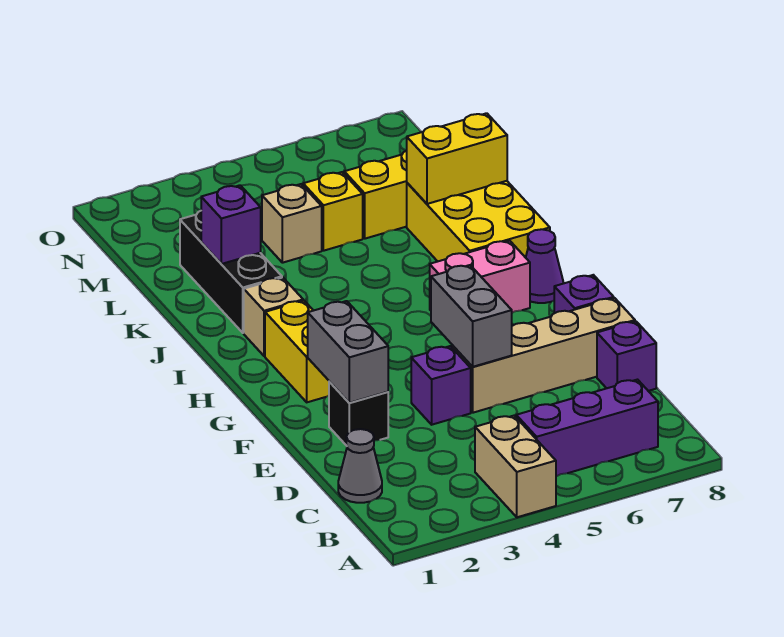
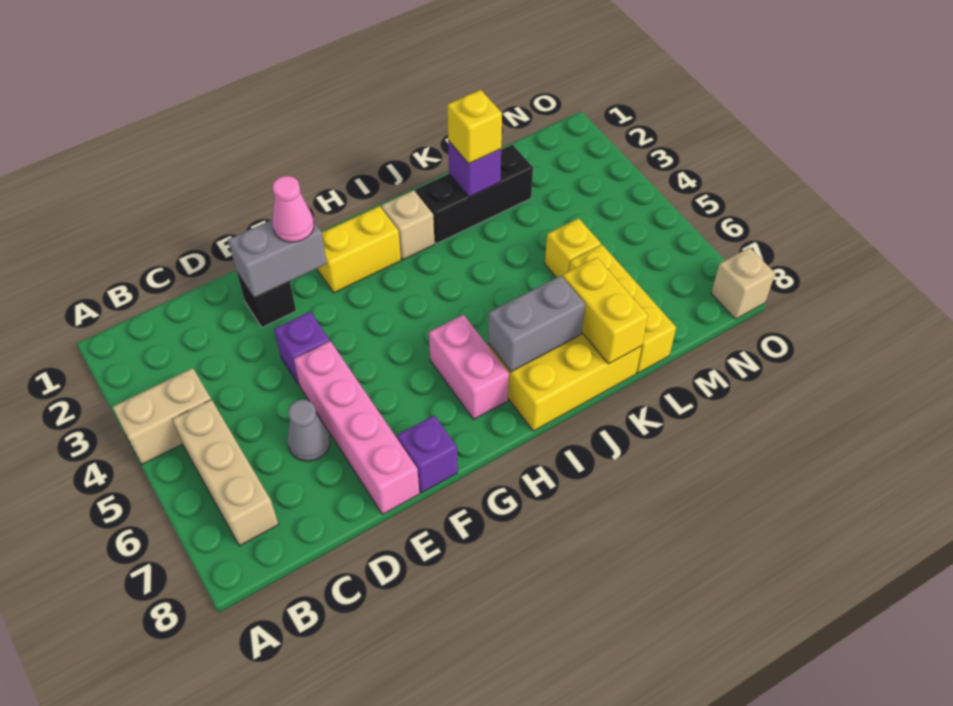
purple 1x3 brick [516,380,658,476] -> tan 1x3 brick [172,400,279,546]
grey 1x1 cone [338,429,382,503] -> grey 1x1 cone moved to [288,400,330,461]
purple 1x1 brick [597,321,656,391] -> none
tan 1x4 brick [452,298,635,413] -> pink 1x4 brick [294,341,420,514]
grey 1x2 brick [431,265,512,367] -> grey 1x2 brick moved to [488,276,585,372]
none -> pink 1x1 cone [272,176,314,242]
purple 1x1 cone [526,229,563,303] -> none
none -> yellow 1x1 brick [447,90,502,164]
tan 1x1 brick [262,184,322,263] -> tan 1x1 brick moved to [711,248,775,319]

